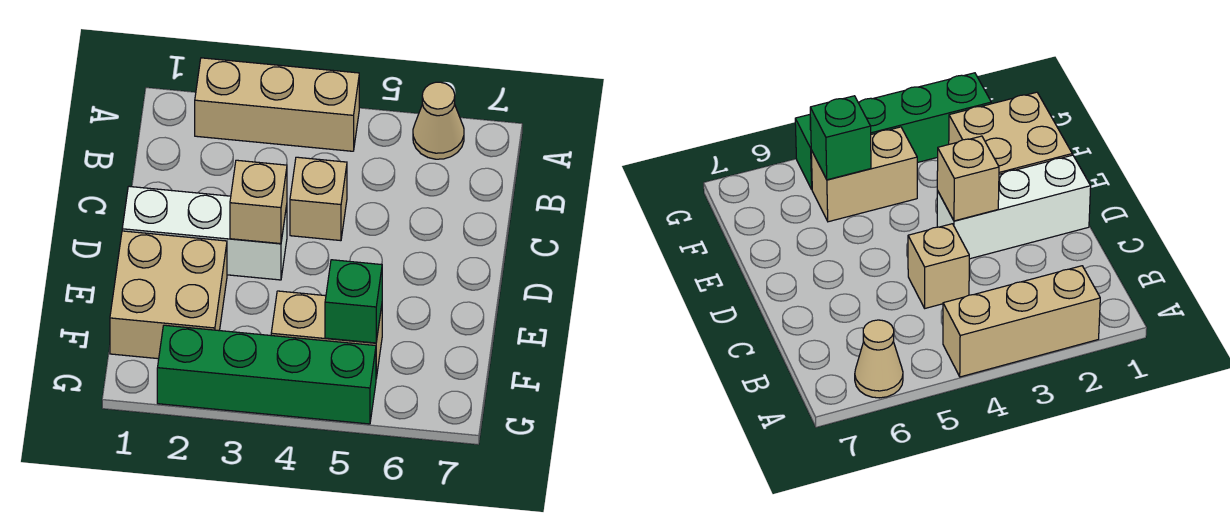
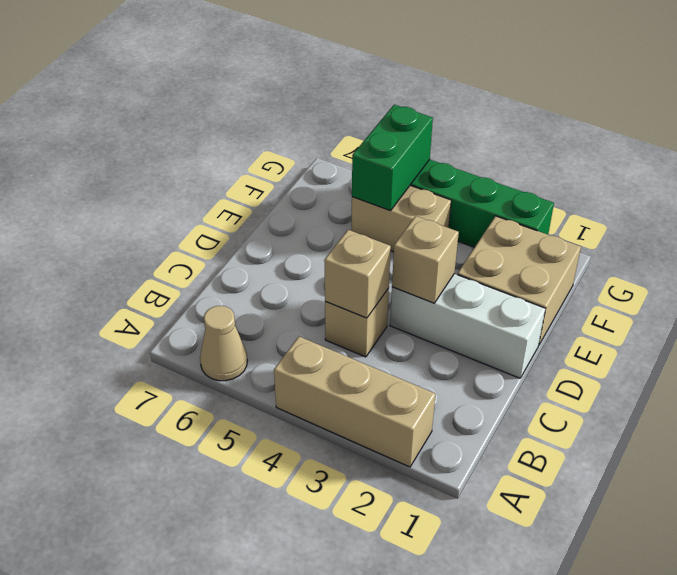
none -> tan 1x1 brick [324,230,391,318]
green 1x1 brick [325,260,382,343] -> green 1x2 brick [352,105,433,211]

